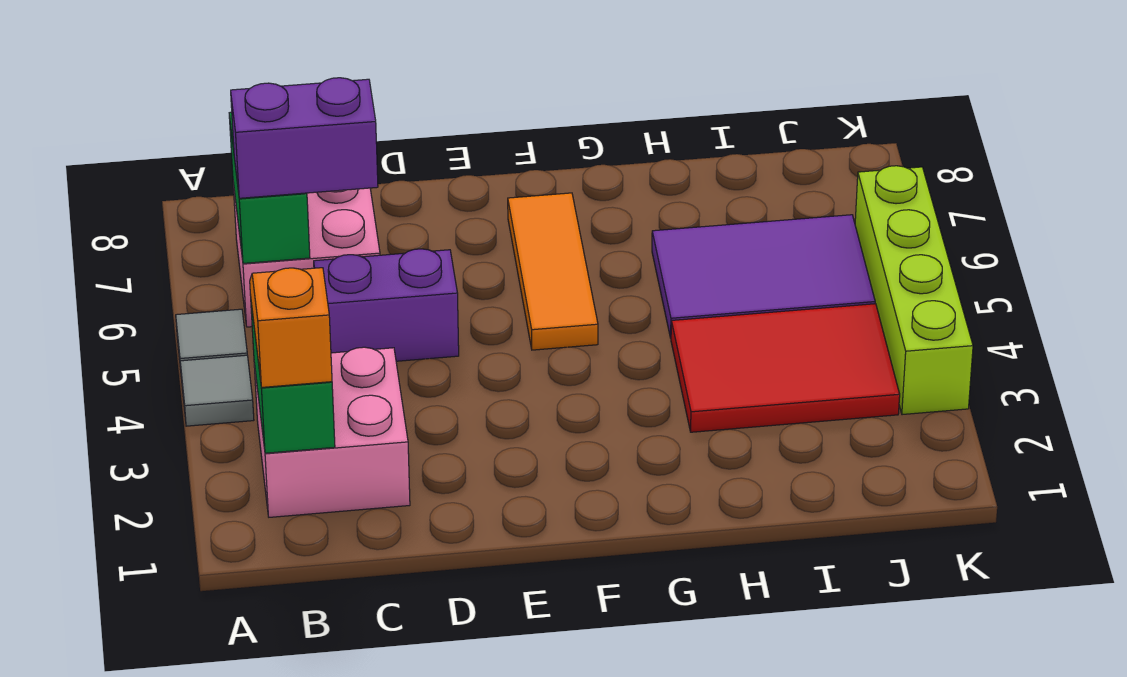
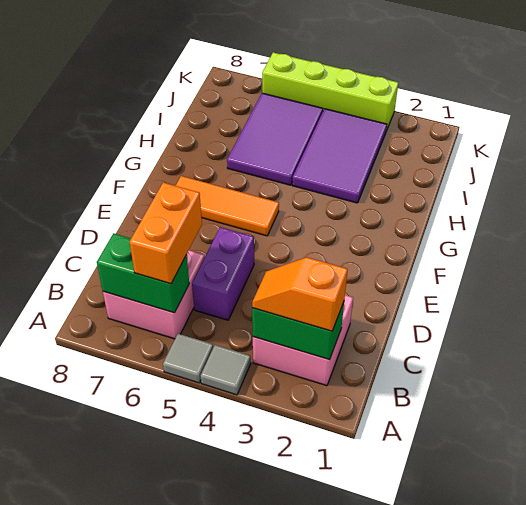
purple 1x2 brick [231,78,378,198] -> orange 1x2 brick [130,183,202,284]
red 2x3 tile [671,304,900,432] -> purple 2x3 tile [292,109,387,203]

